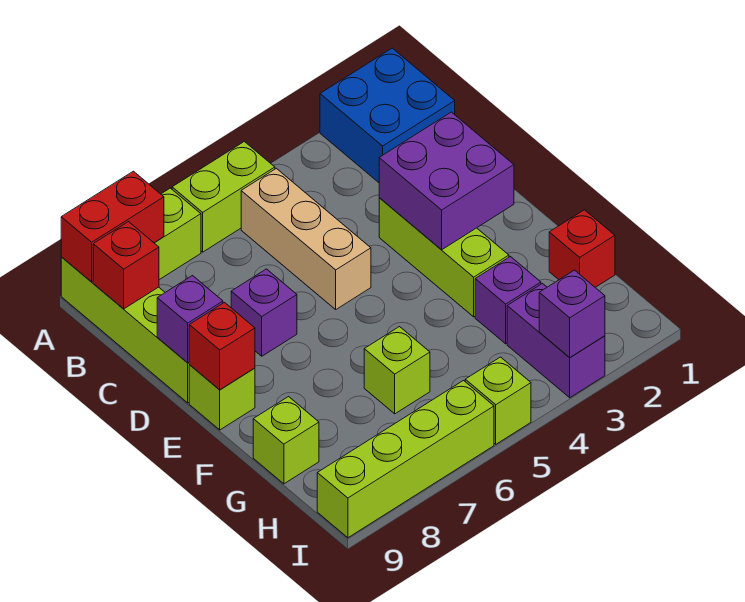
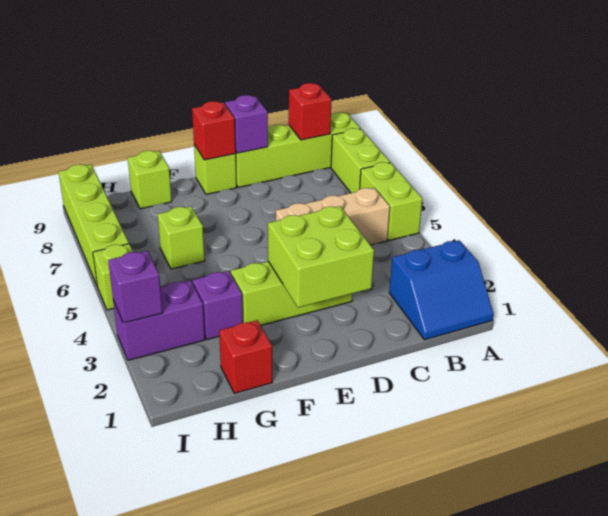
blue 2x2 brick [320,48,455,183] -> blue 2x2 slope [389,240,493,340]
red 1x2 brick [61,171,164,282] -> none
purple 2x2 brick [379,112,514,250] -> lime 2x2 brick [268,206,374,308]
purple 1x1 brick [231,269,297,356] -> none

